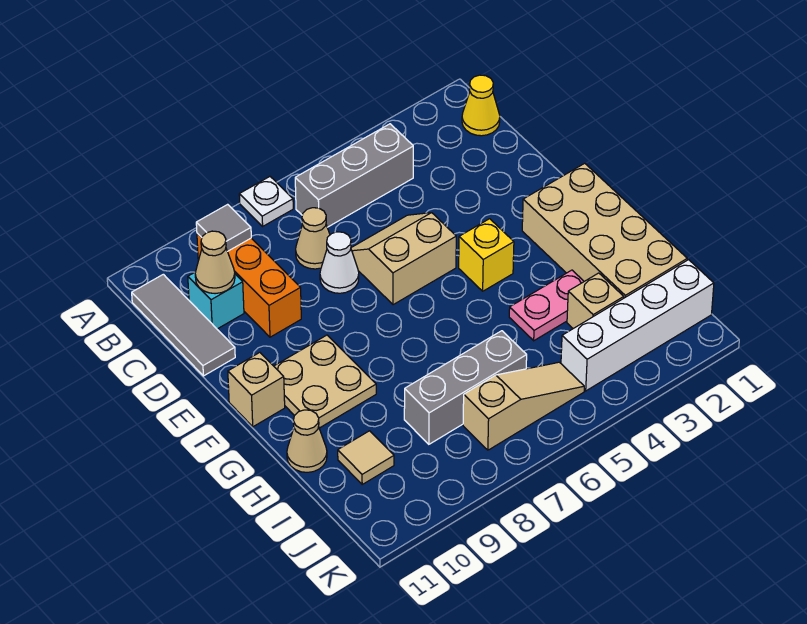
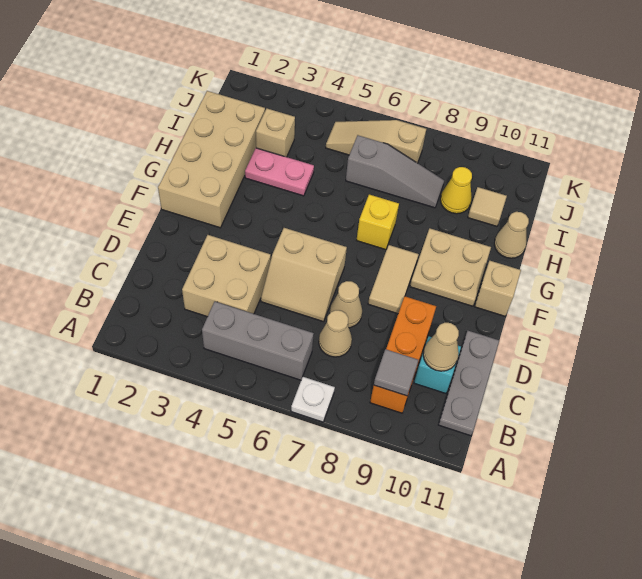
yellow 1x1 cone [462,75,500,136] -> yellow 1x1 cone moved to [440,167,472,214]
grey 1x3 tile [132,274,235,376] -> grey 1x3 plate [439,331,499,436]
none -> tan 2x2 brick [182,235,271,317]
white 1x1 cone [320,232,359,293] -> tan 1x1 cone [330,281,362,328]
none -> tan 1x2 tile [368,245,419,314]
yellow 1x1 brick [459,219,514,291] -> yellow 1x1 brick moved to [357,195,399,250]
grey 1x3 brick [404,331,527,444] -> grey 1x3 slope [346,135,444,208]
white 1x4 brick [561,260,714,391] -> none

